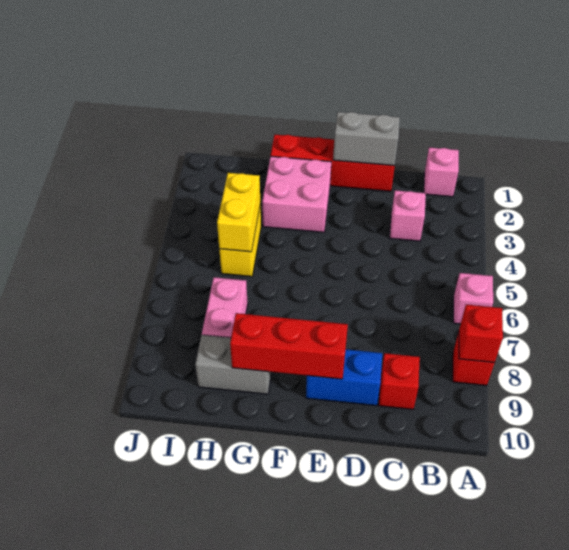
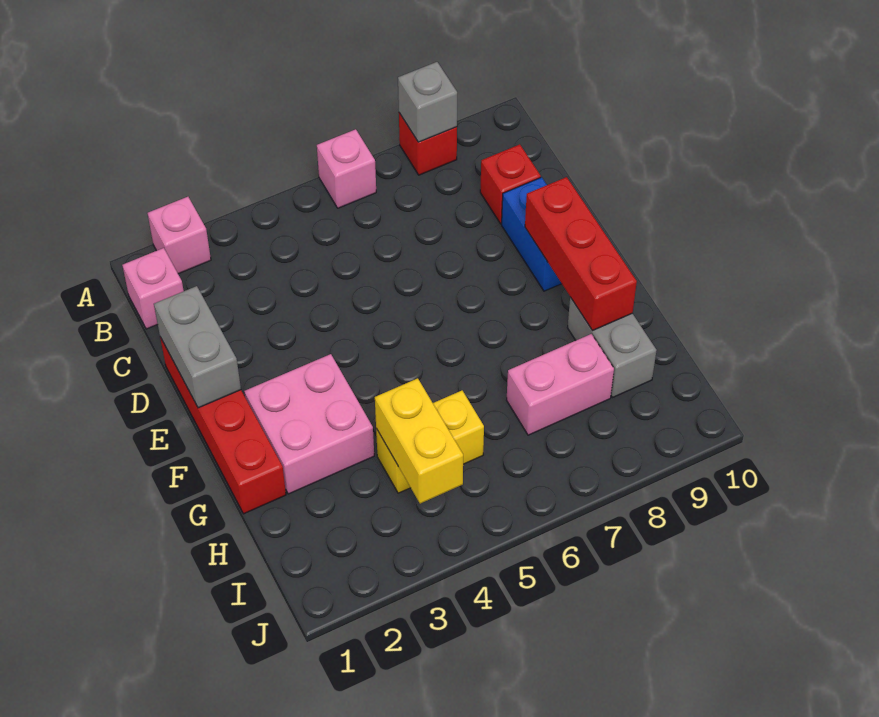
red 1x1 brick [459,305,503,363] -> grey 1x1 brick [398,62,457,142]
pink 1x1 brick [390,190,426,241] -> pink 1x1 brick moved to [148,197,211,274]
yellow 1x2 brick [217,173,260,252] -> yellow 1x2 brick turned to [375,378,463,504]

